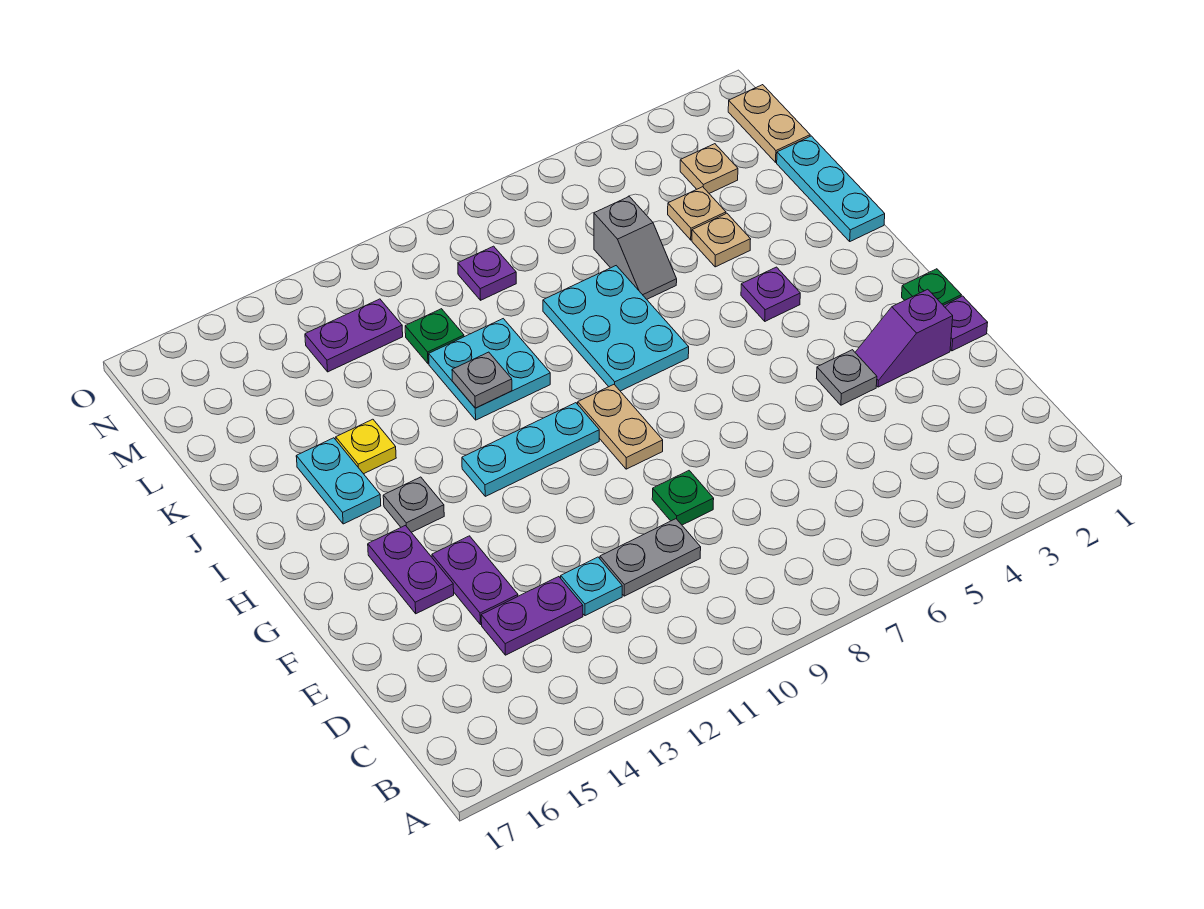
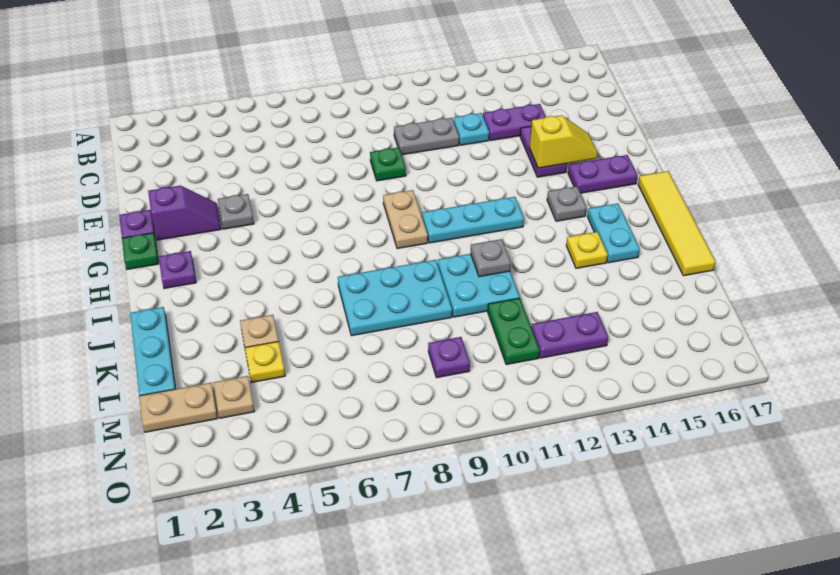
none -> yellow 1x2 slope [530,115,598,168]
purple 1x2 plate [368,526,454,614] -> purple 1x2 plate turned to [568,155,638,193]
none -> yellow 1x4 tile [638,171,716,276]
purple 1x1 plate [741,267,800,321] -> purple 1x1 plate moved to [159,251,196,288]
cyan 2x3 plate [543,266,689,391] -> cyan 2x3 plate turned to [338,260,452,336]
grey 1x2 slope [594,197,677,299] -> none
tan 1x1 plate [668,187,726,240] -> yellow 1x1 plate [245,341,285,383]
green 1x1 plate [405,309,464,364] -> green 1x2 plate [488,298,540,365]
tan 1x2 plate [728,85,810,162] -> tan 1x2 plate turned to [139,383,218,432]

